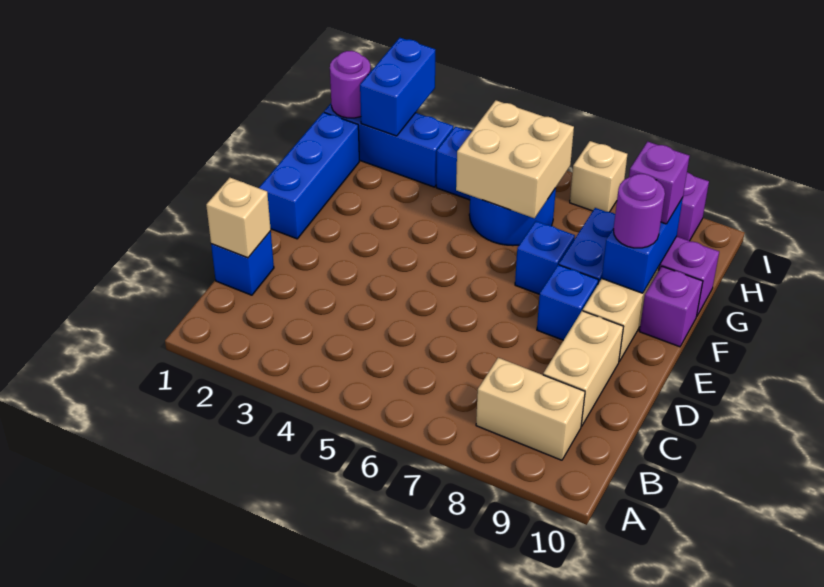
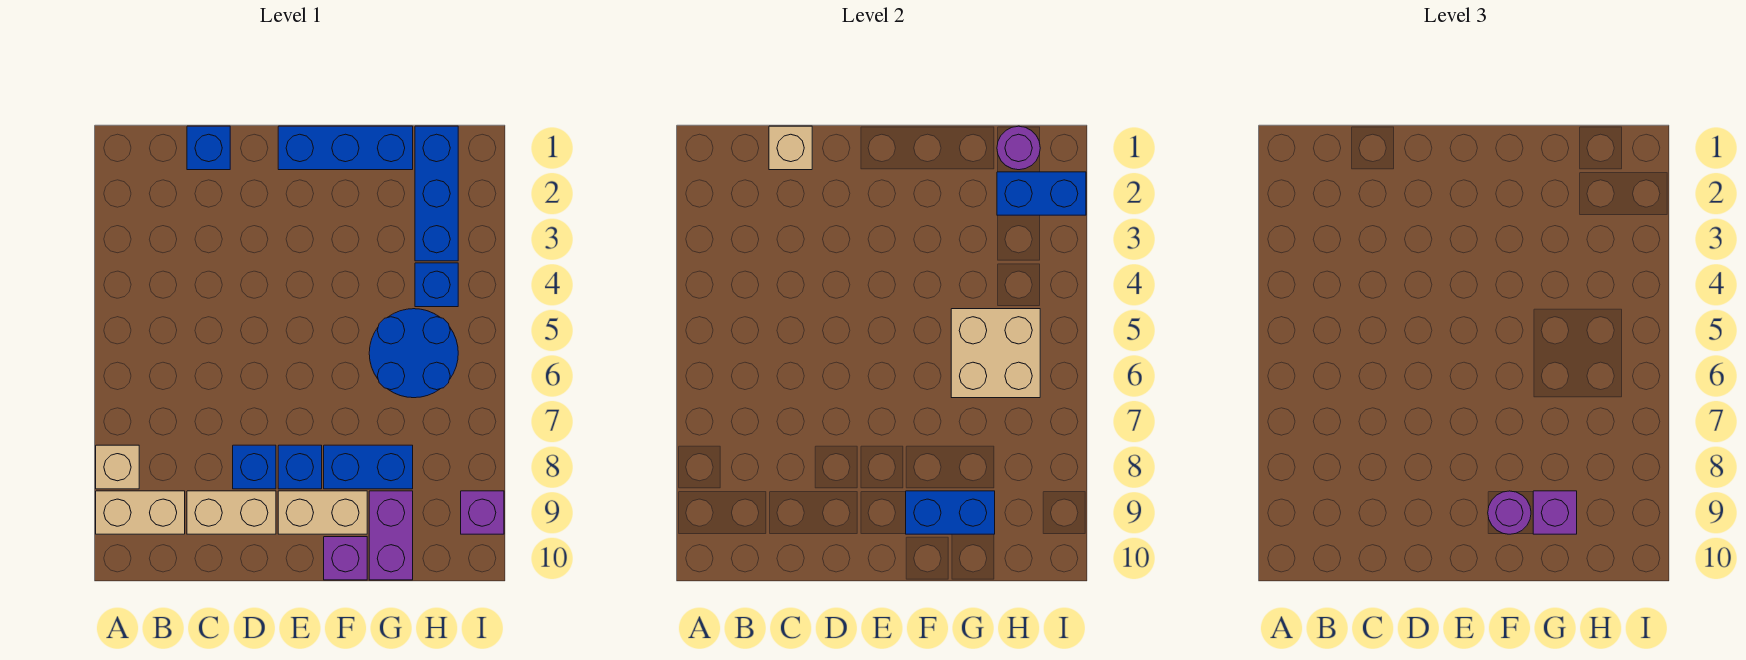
tan 1x2 brick [476,358,585,460] -> tan 1x2 brick turned to [96,491,185,534]
blue 1x1 brick [515,221,575,294] -> blue 1x1 brick moved to [233,445,276,489]
tan 1x1 brick [570,141,628,212] -> tan 1x1 brick moved to [96,445,139,489]

